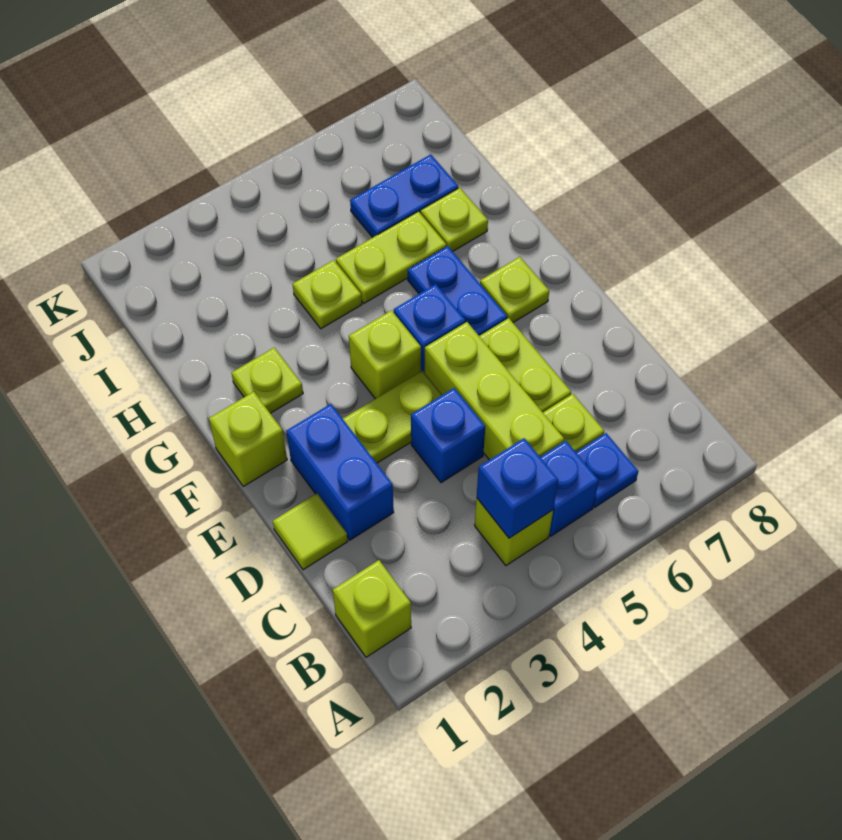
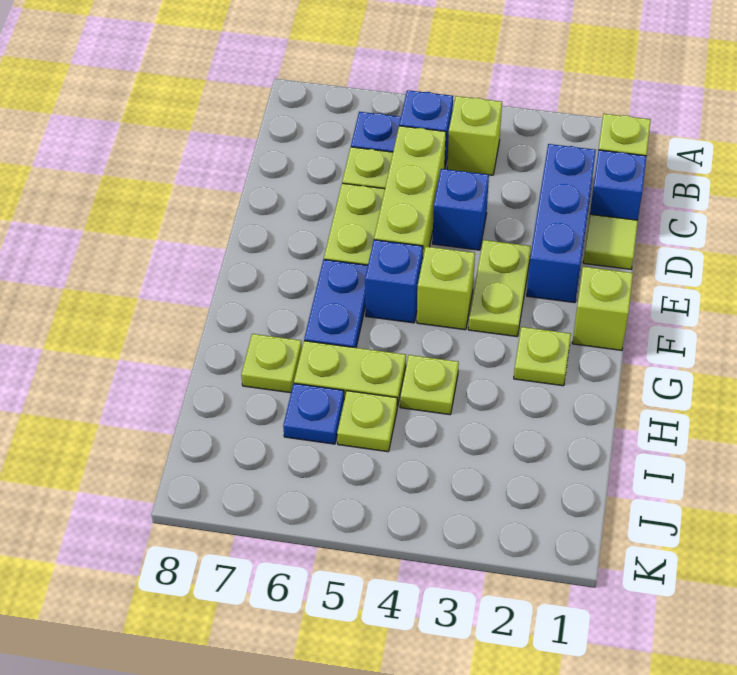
blue 1x1 brick [477,438,558,538] -> blue 1x1 brick moved to [590,150,646,220]
blue 1x2 brick [286,404,394,540] -> blue 1x3 brick [527,144,596,303]
lime 1x2 plate [343,371,442,463] -> lime 1x2 plate turned to [468,240,531,337]
lime 1x1 plate [480,257,549,323] -> lime 1x1 plate moved to [337,391,397,452]
blue 1x2 plate [350,154,458,238] -> blue 1x1 plate [283,384,344,444]

